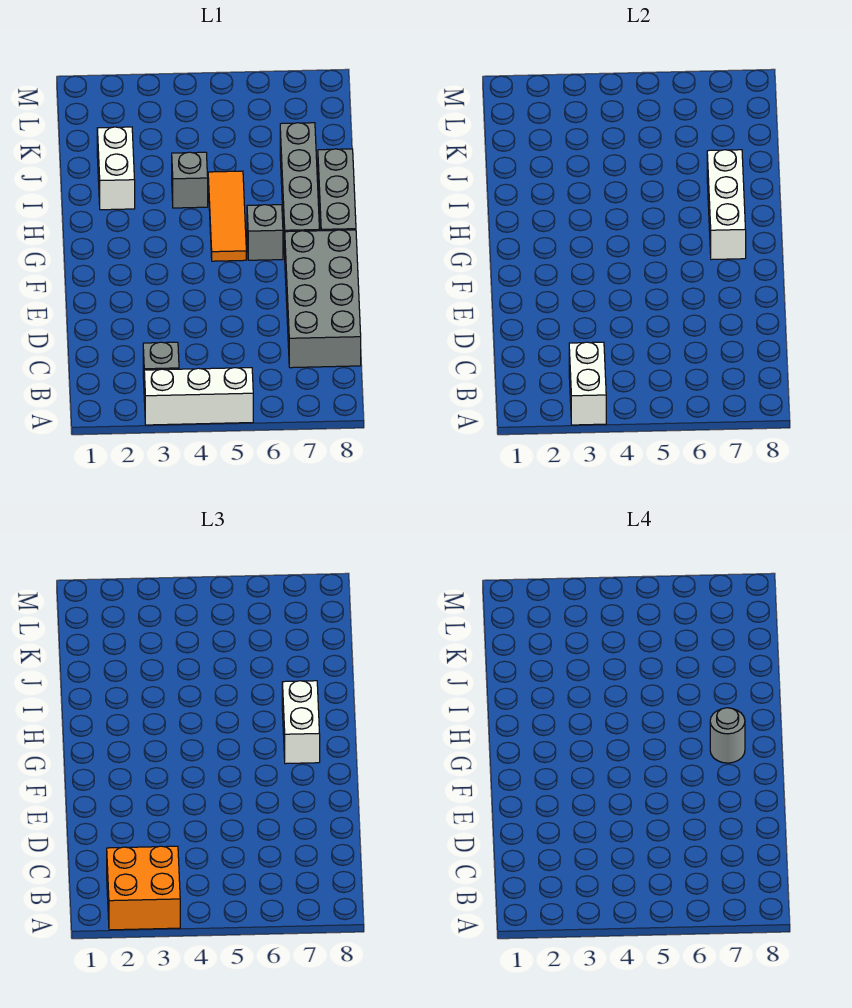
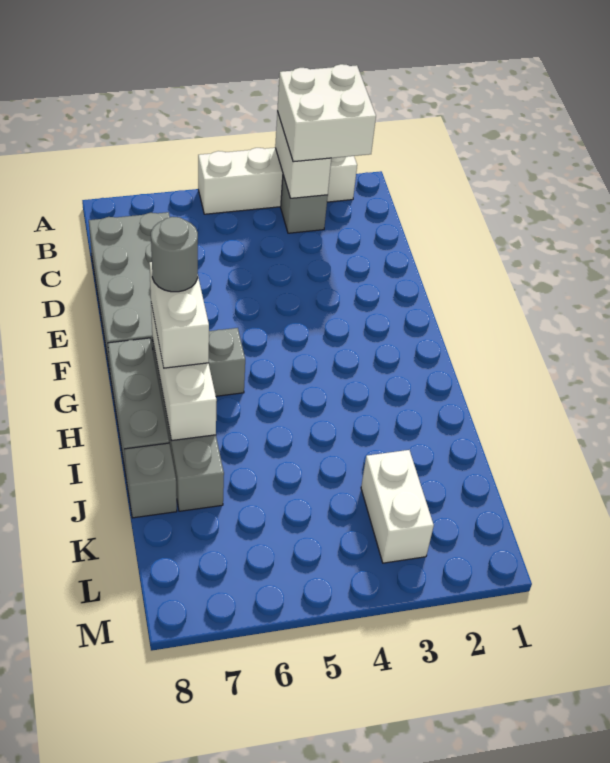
orange 2x2 brick [107,846,180,930] -> white 2x2 brick [277,64,376,162]
white 1x3 brick [144,368,253,425] -> white 1x4 brick [198,148,357,214]
orange 1x3 tile [208,171,246,261] -> none
white 1x2 brick [97,127,135,210] -> white 1x2 brick moved to [361,450,434,563]
grey 1x1 brick [172,152,208,208] -> grey 1x1 brick moved to [124,443,177,518]

